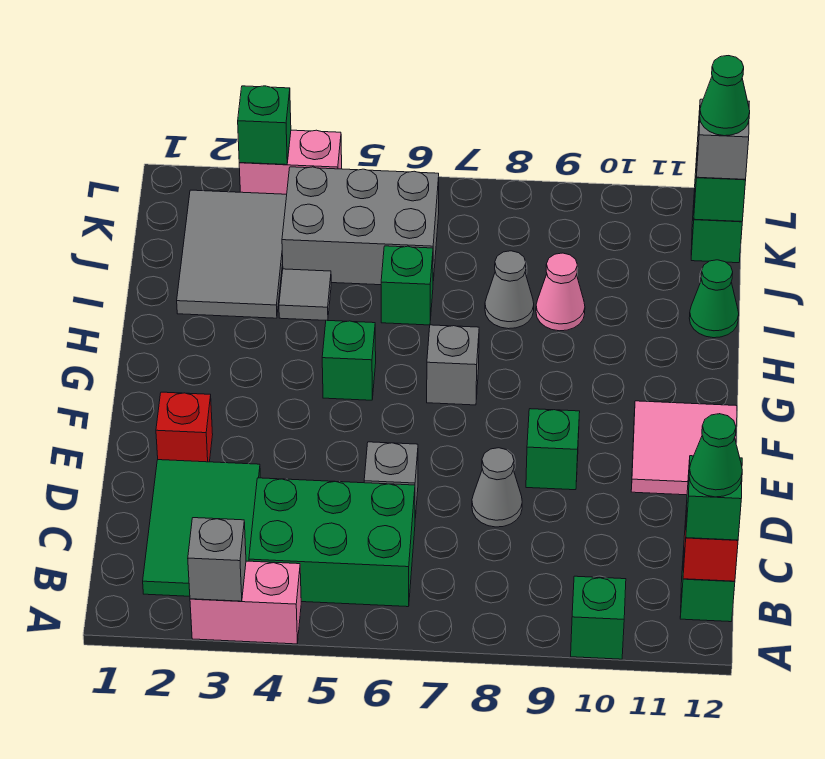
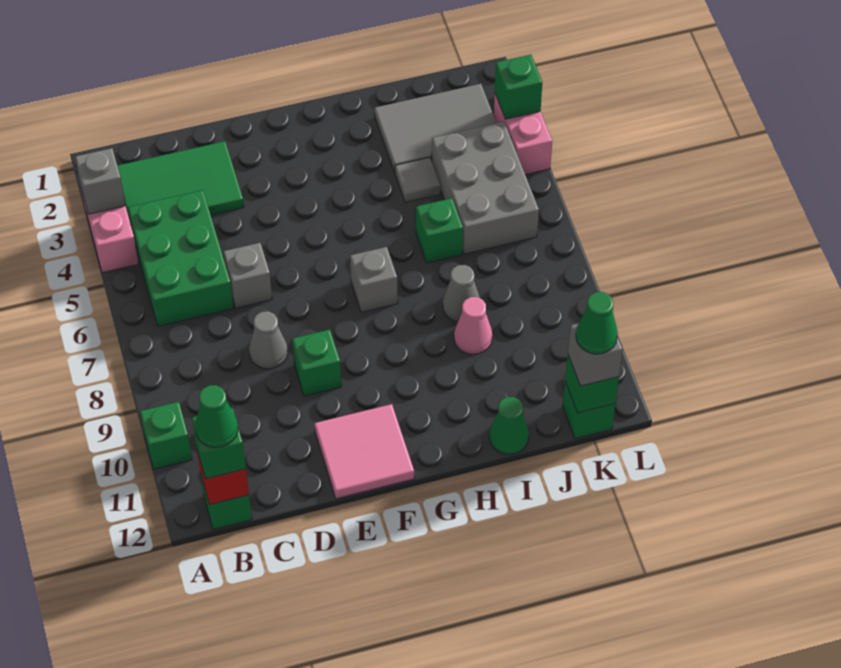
red 1x1 brick [156,392,213,462] -> none
green 1x1 brick [322,320,376,400] -> none

